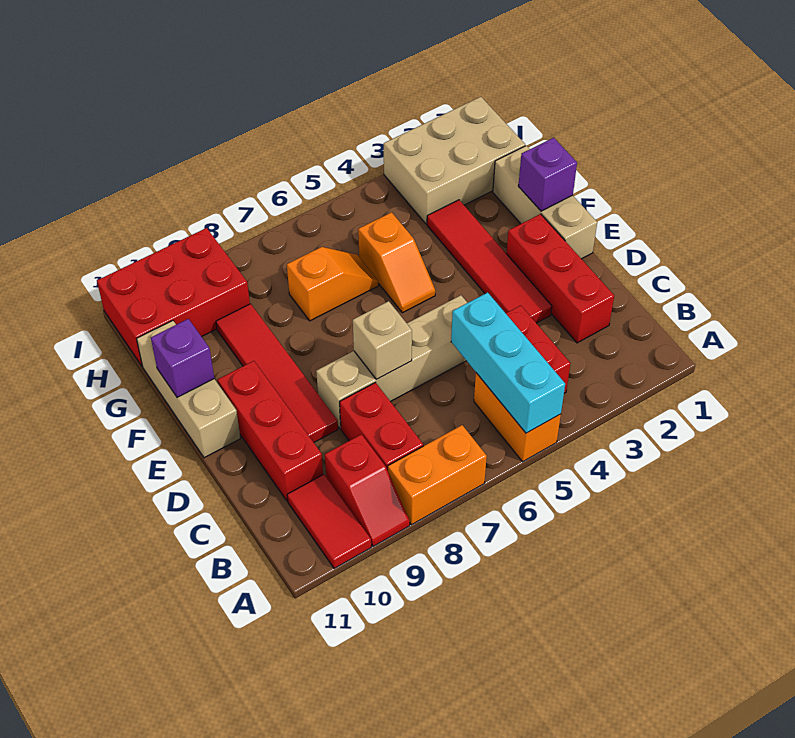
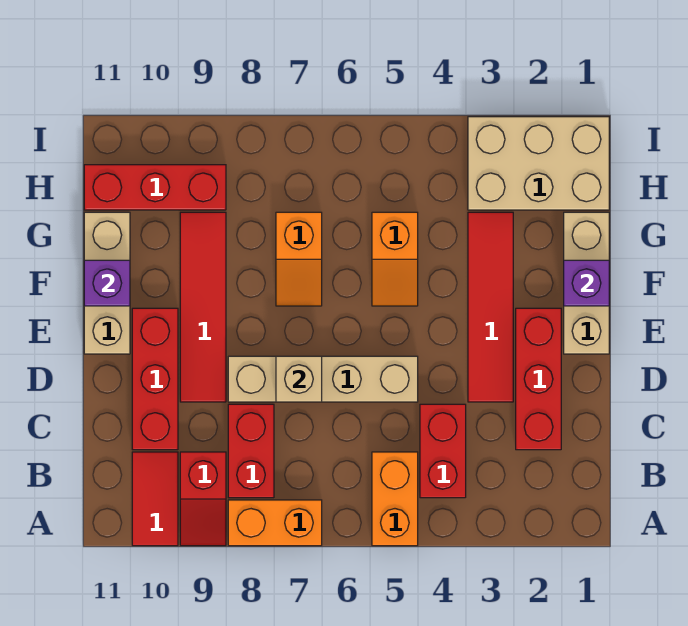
cyan 1x3 brick [451,292,565,433] -> none
orange 1x2 slope [287,247,378,321] -> orange 1x2 slope turned to [276,212,322,306]
red 2x3 brick [97,228,250,366] -> red 1x3 brick [84,165,226,210]

